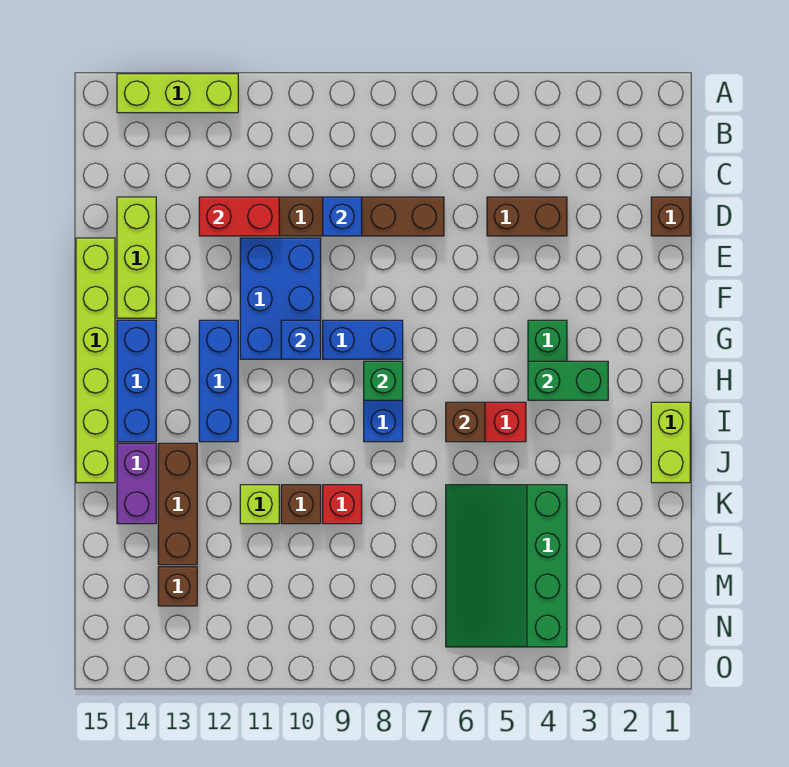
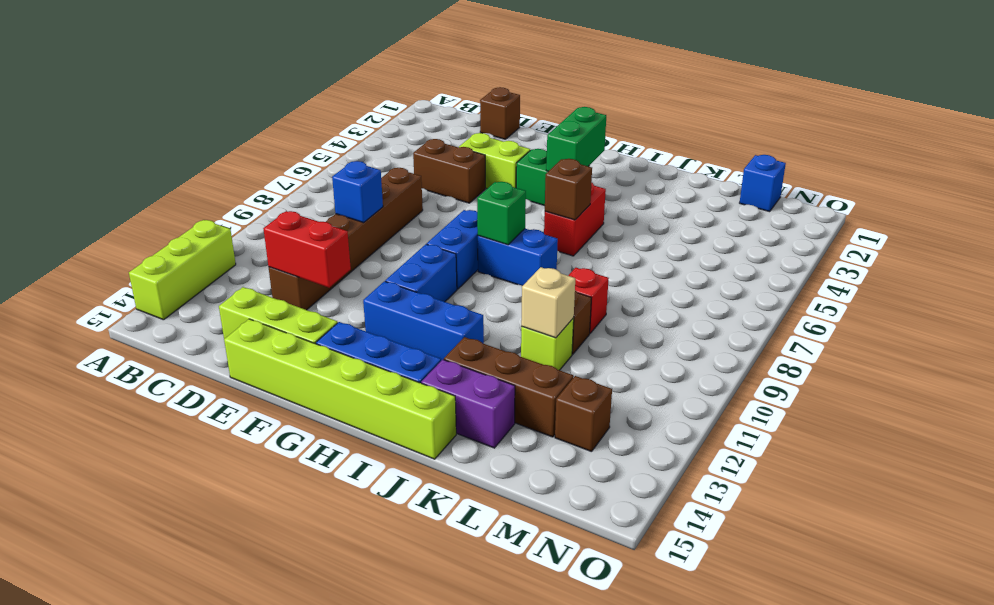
brown 1x2 brick [487,197,567,236] -> brown 1x2 brick turned to [413,139,485,203]
red 1x2 brick [199,197,279,236] -> red 1x2 brick turned to [263,211,351,288]
blue 2x3 brick [240,238,321,359] -> blue 1x2 brick [385,244,457,302]
blue 1x1 brick [281,320,321,359] -> blue 1x1 brick moved to [740,155,786,212]
lime 1x2 brick [651,402,690,483] -> lime 1x2 brick moved to [459,133,530,189]
green 3x4 slope [446,485,567,647] -> none
none -> tan 1x1 brick [521,267,575,338]

